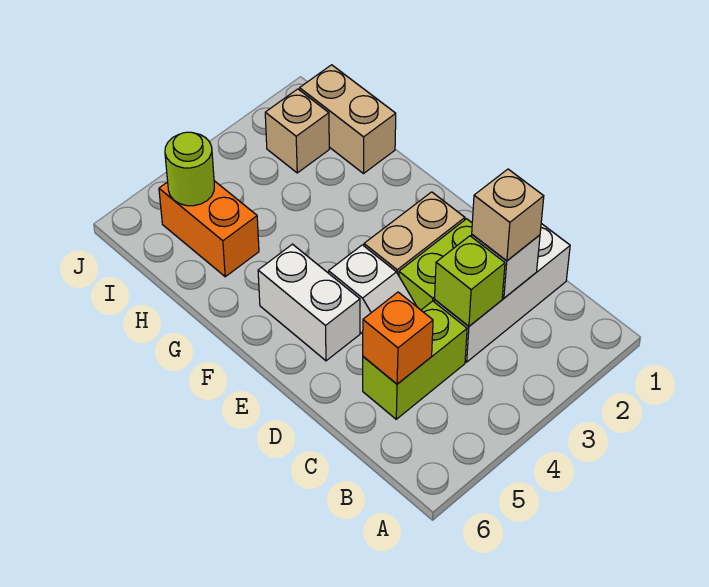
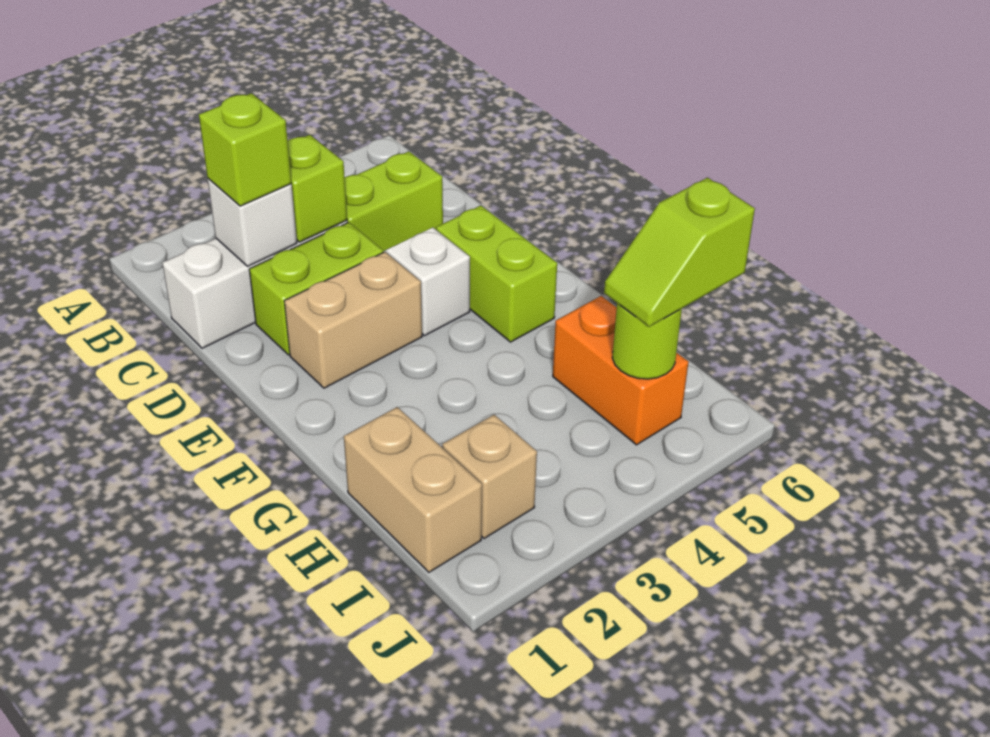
tan 1x1 brick [472,169,544,261] -> lime 1x1 brick [199,93,291,206]
orange 1x1 brick [363,292,433,384] -> none
white 1x2 brick [258,244,360,361] -> lime 1x2 brick [436,206,557,342]
none -> lime 1x2 slope [604,178,755,327]

